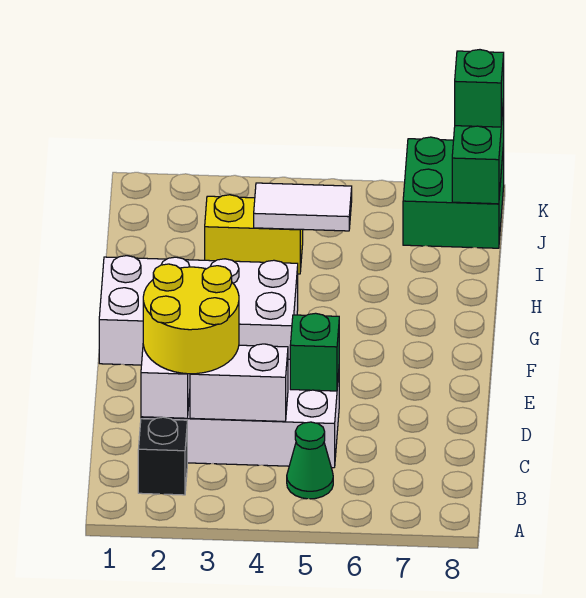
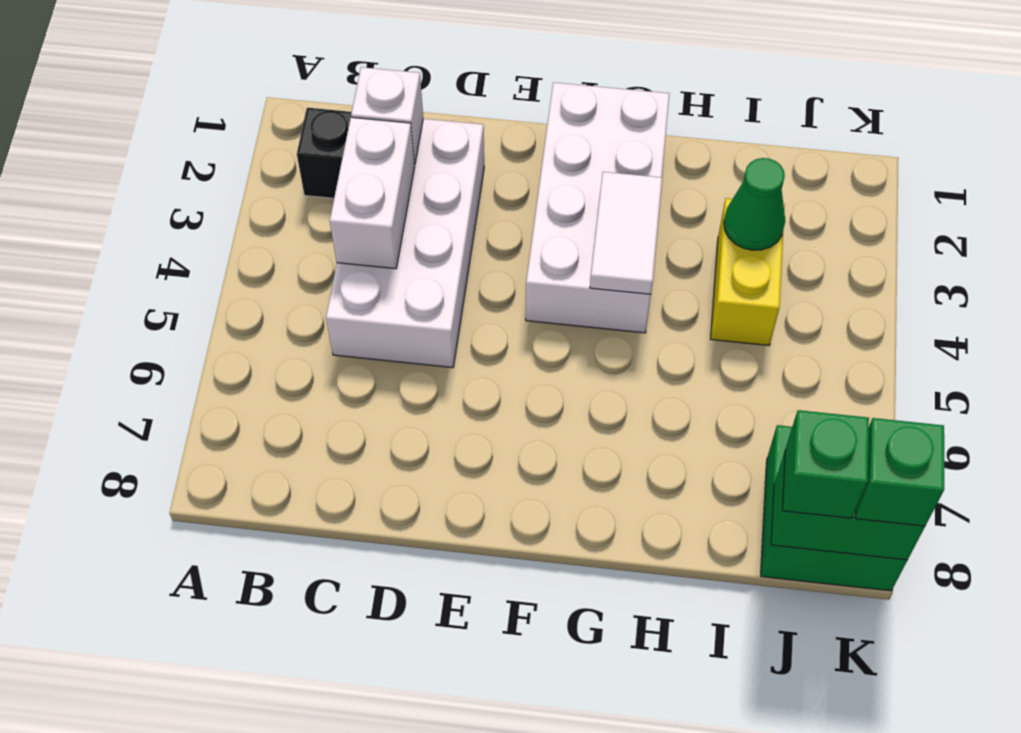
green 1x1 cone [287,422,333,499] -> green 1x1 cone moved to [724,158,785,250]
yellow 2x2 round brick [143,264,239,374] -> none
green 1x1 brick [290,313,339,391] -> green 1x1 brick moved to [782,410,869,518]
white 1x2 tile [254,183,352,231] -> white 1x2 tile moved to [590,172,662,294]

